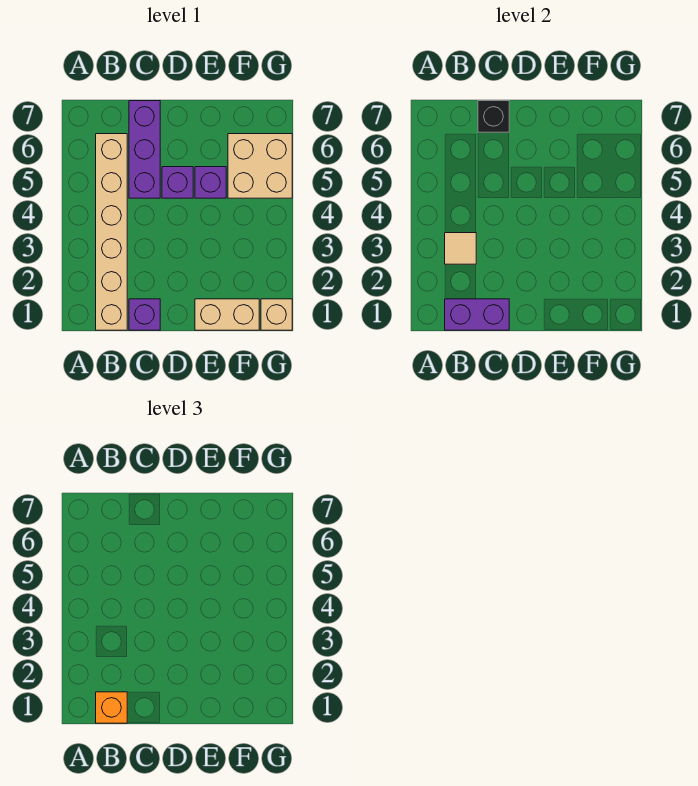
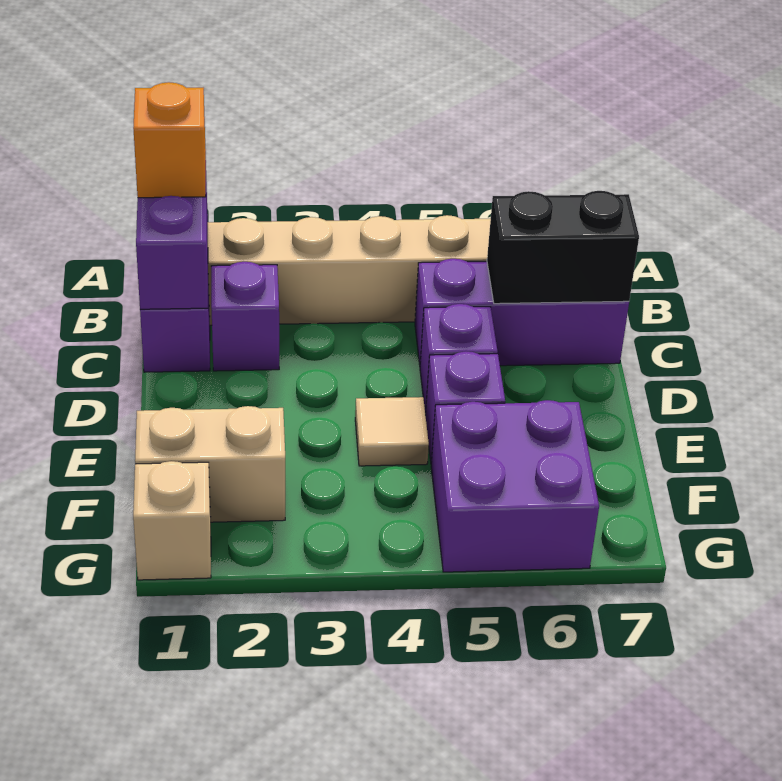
tan 1x1 tile [445,233,476,264] -> tan 1x1 tile moved to [355,397,429,466]
none -> purple 1x1 brick [211,262,279,371]
black 1x1 brick [478,101,509,132] -> black 1x2 brick [487,191,639,304]
tan 1x2 brick [195,299,259,330] -> tan 1x2 brick turned to [135,406,285,522]
tan 2x2 brick [228,134,292,198] -> purple 2x2 brick [431,400,599,572]

